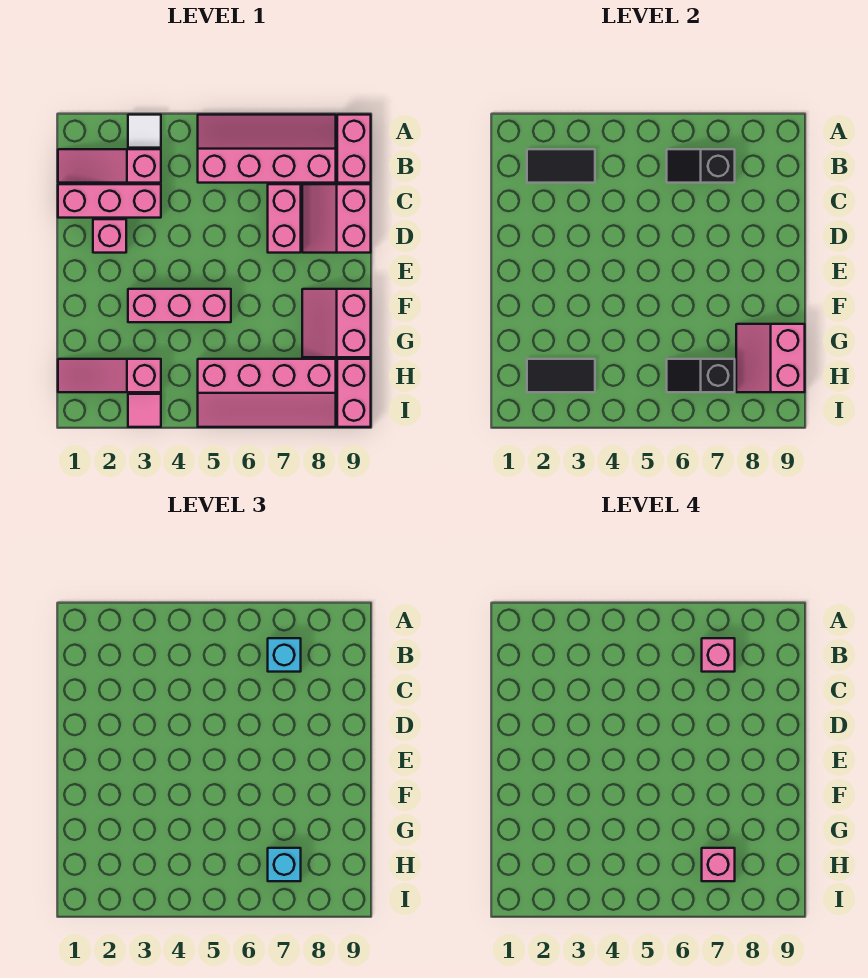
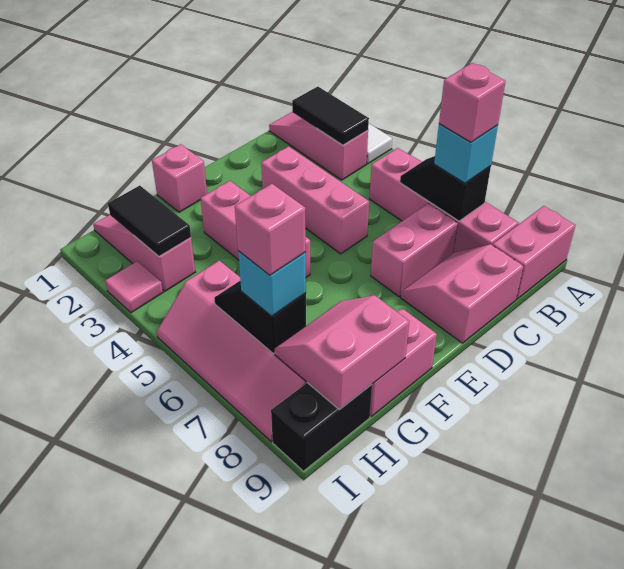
pink 1x3 brick [58,184,161,218] -> pink 1x3 brick moved to [261,146,369,254]
pink 1x1 brick [93,219,126,253] -> pink 1x1 brick moved to [152,144,207,212]
pink 1x2 brick [337,359,371,427] -> black 1x2 brick [271,383,372,471]

